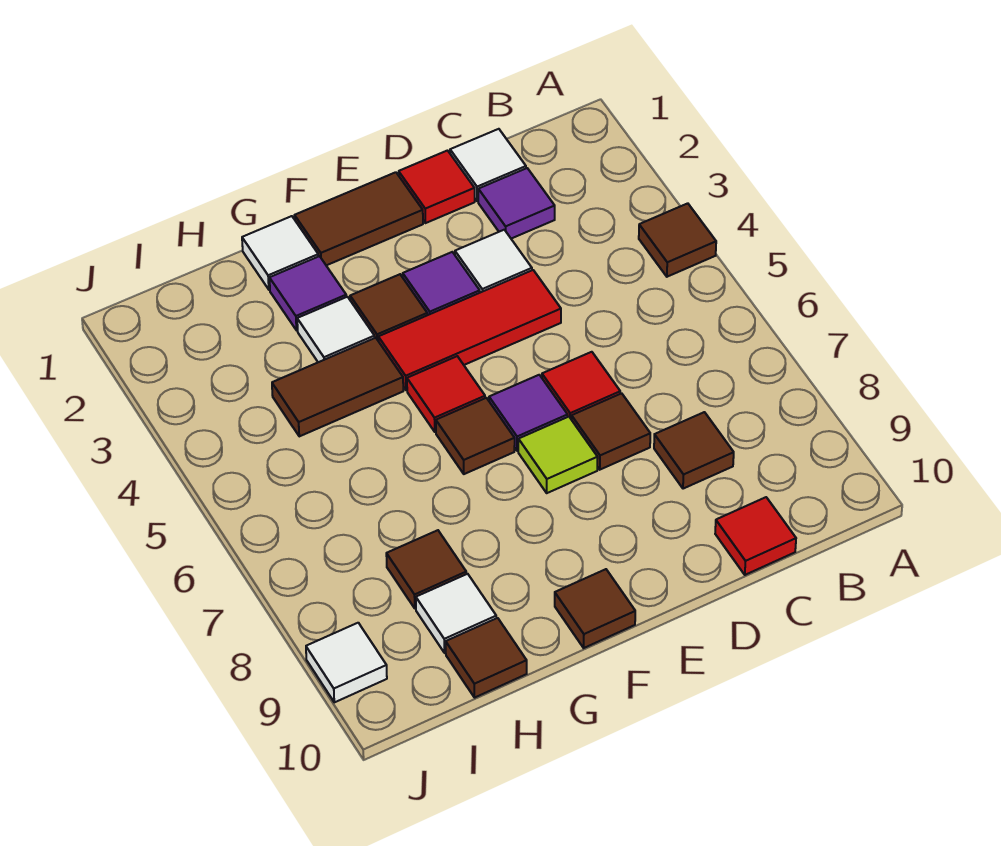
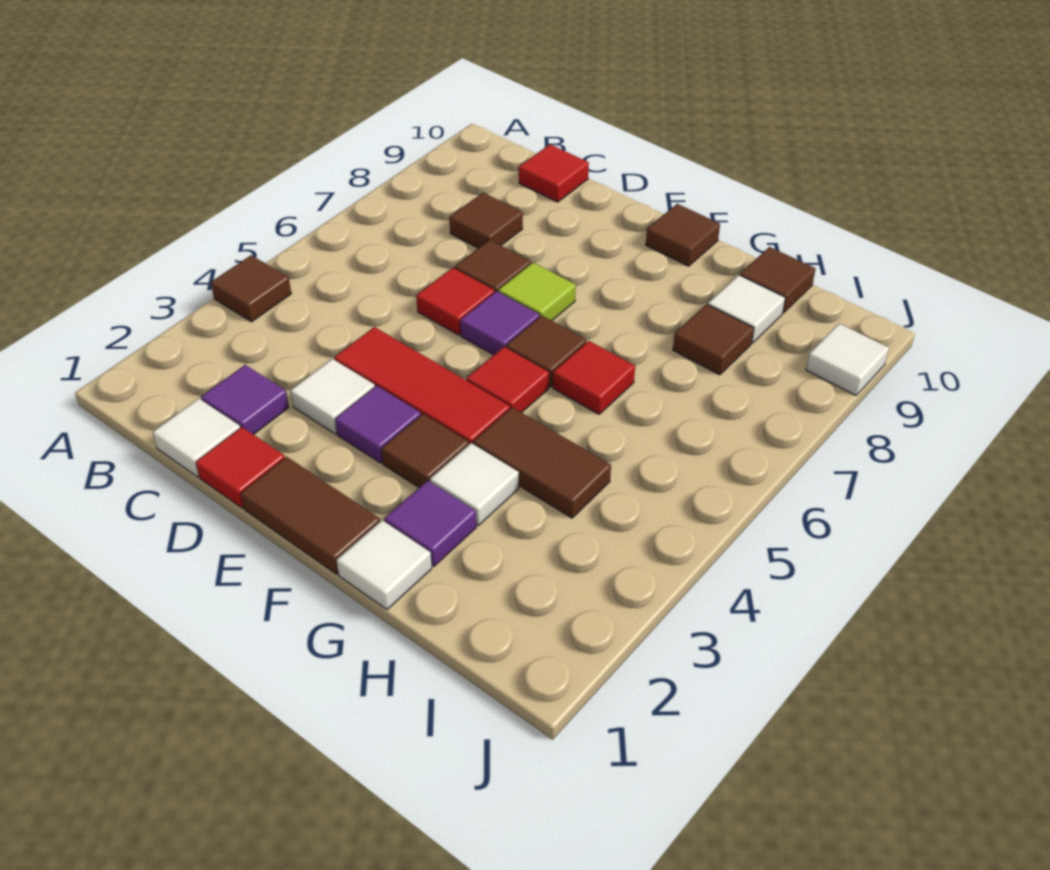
none -> red 1x1 tile [553,341,635,414]

